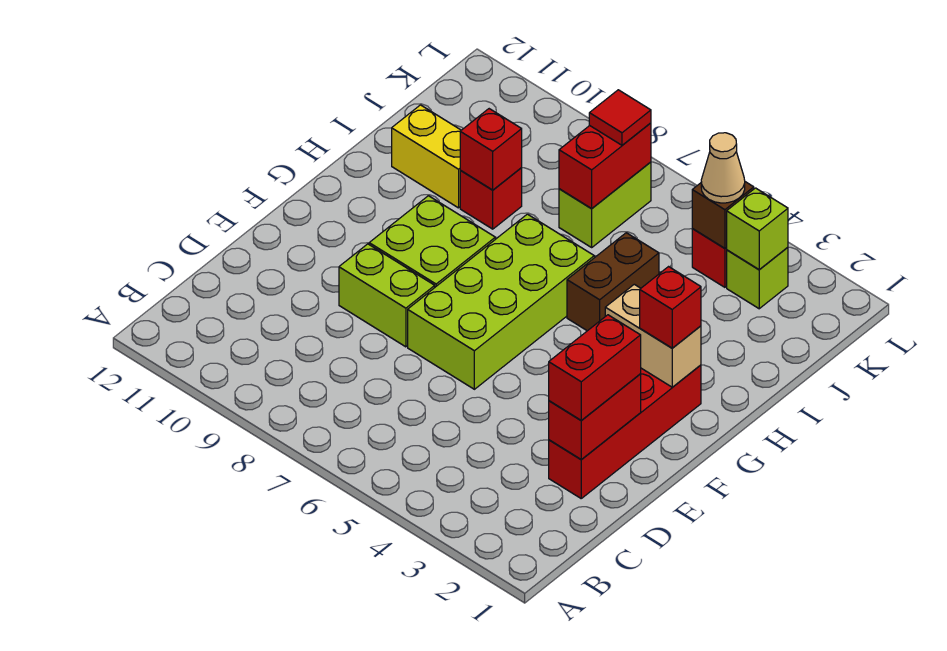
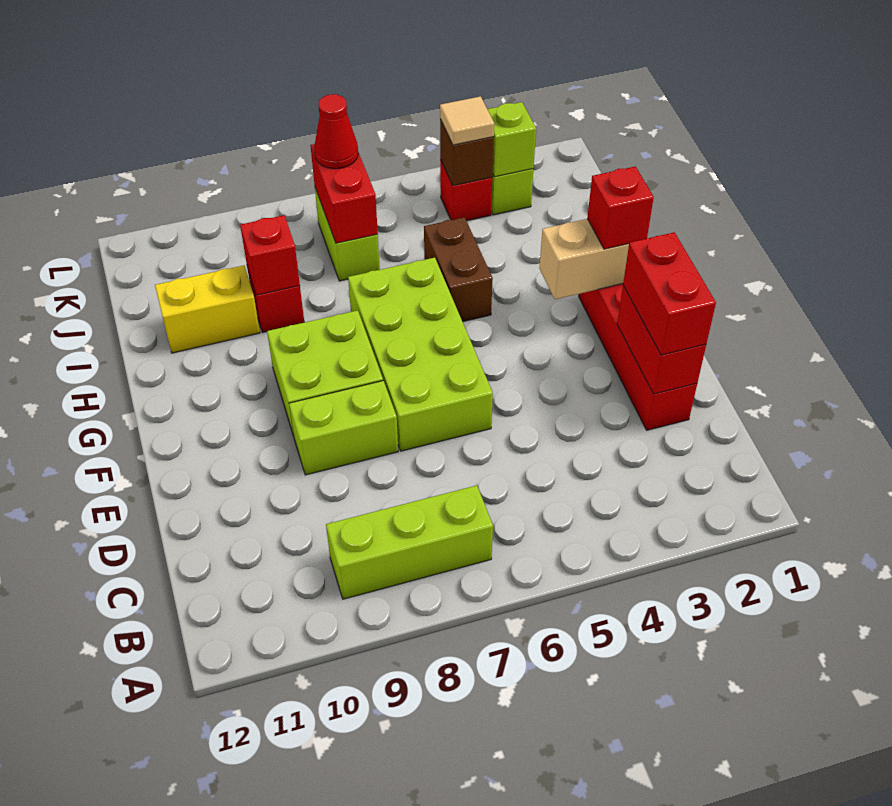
none -> lime 1x3 brick [326,485,493,599]
tan 1x1 cone [701,133,745,203] -> tan 1x1 tile [440,96,494,145]
red 1x1 tile [589,90,651,145] -> red 1x1 cone [314,94,358,169]

